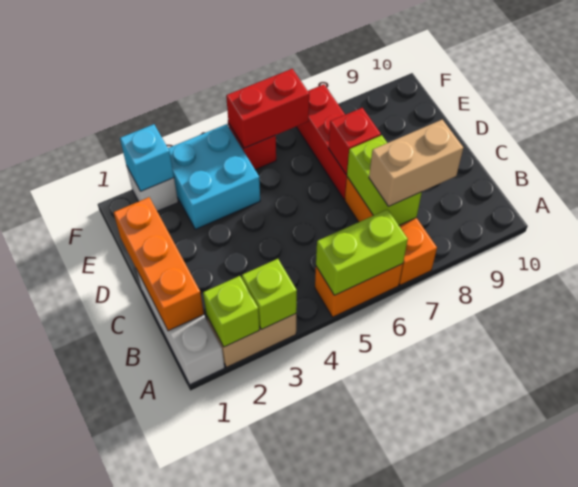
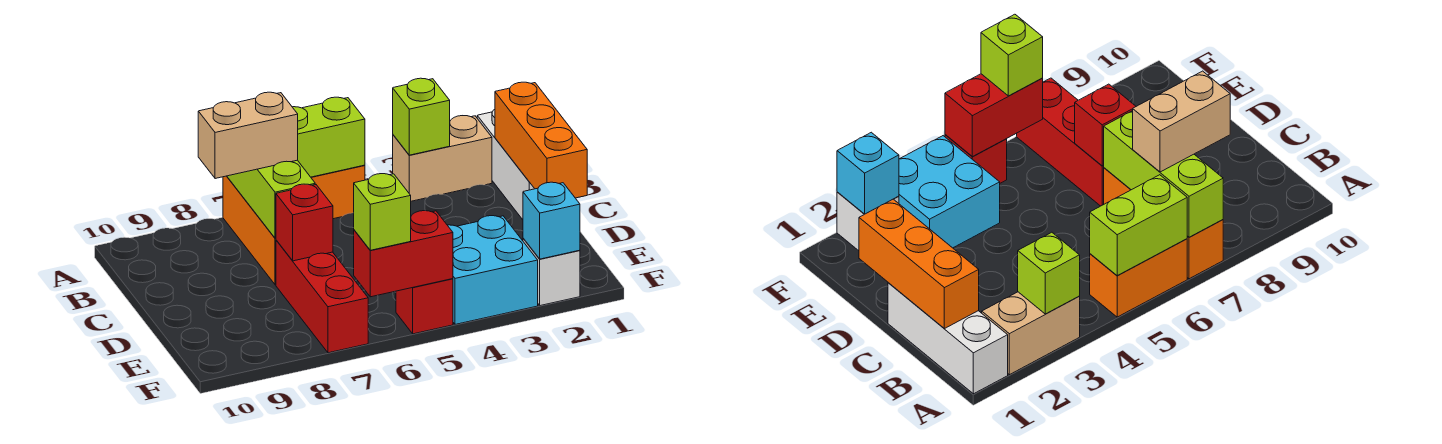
lime 1x1 brick [203,276,259,347] -> lime 1x1 brick moved to [354,174,411,250]
lime 1x2 brick [347,135,422,225] -> lime 1x3 brick [227,160,315,238]

